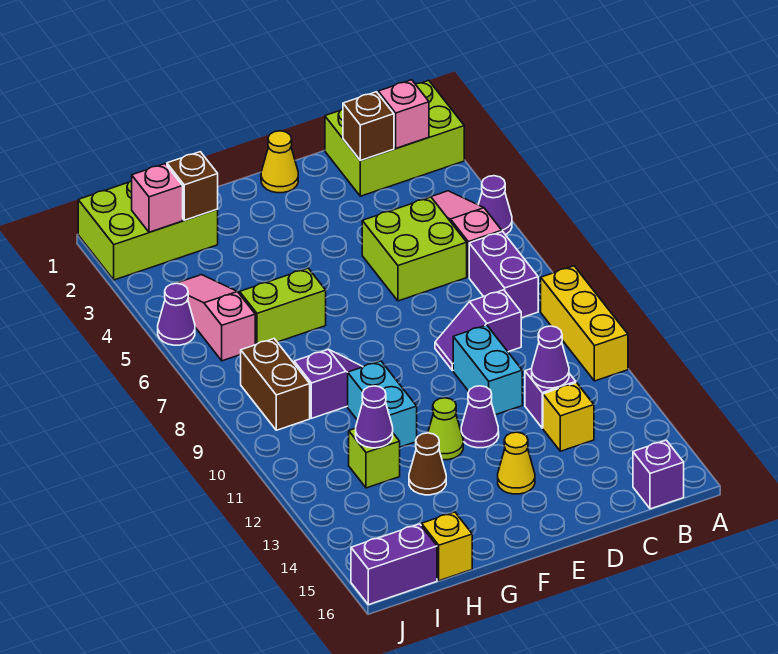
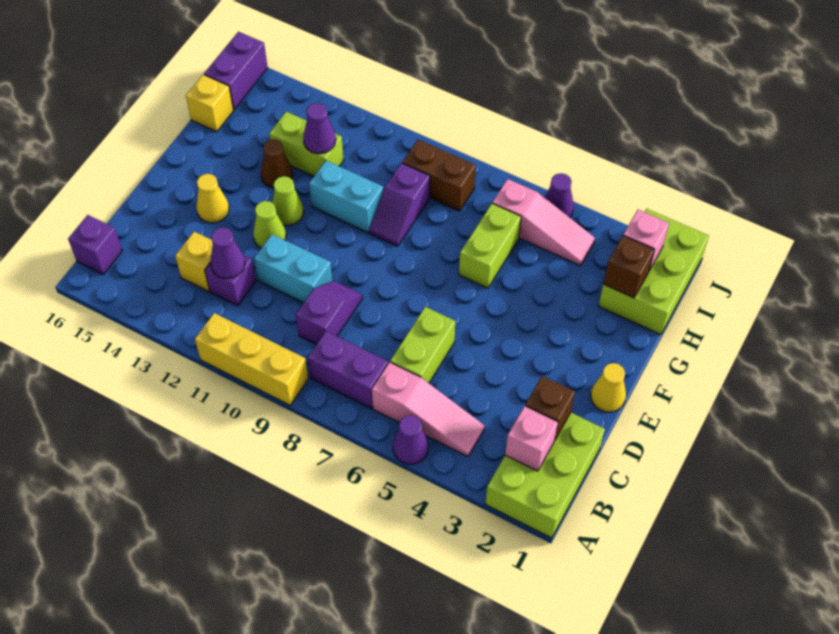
lime 2x2 brick [362,197,467,301] -> lime 1x2 brick [390,307,455,383]
purple 1x1 cone [461,386,499,448] -> lime 1x1 cone [253,201,286,248]
lime 1x1 brick [349,428,400,488] -> lime 1x2 brick [269,112,344,176]

